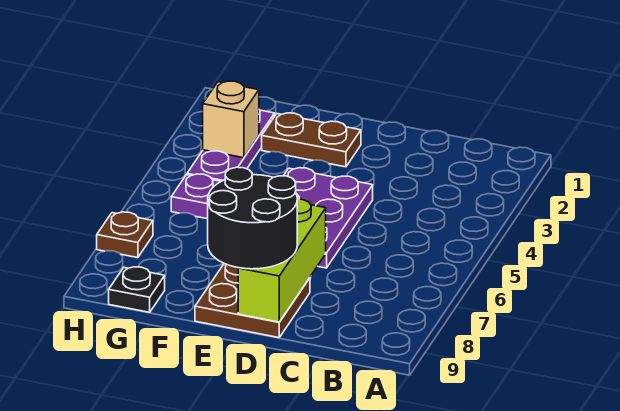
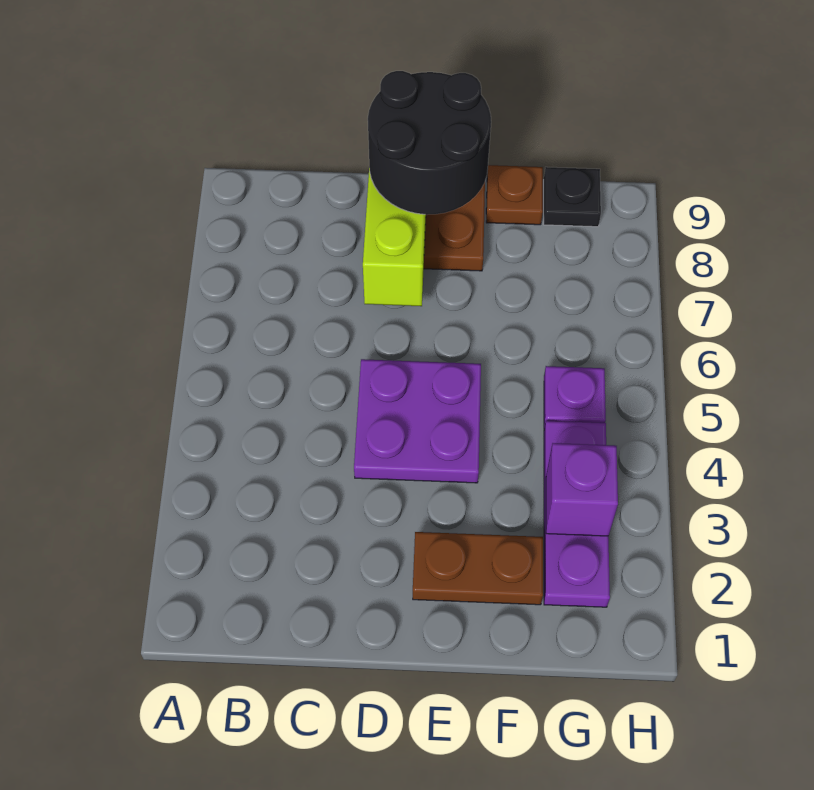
purple 2x3 plate [284,168,373,268] -> purple 2x2 plate [354,359,481,483]
tan 1x1 brick [203,81,259,158] -> purple 1x1 brick [546,443,618,536]
brown 1x1 plate [97,212,153,258] -> brown 1x1 plate moved to [486,165,543,225]

